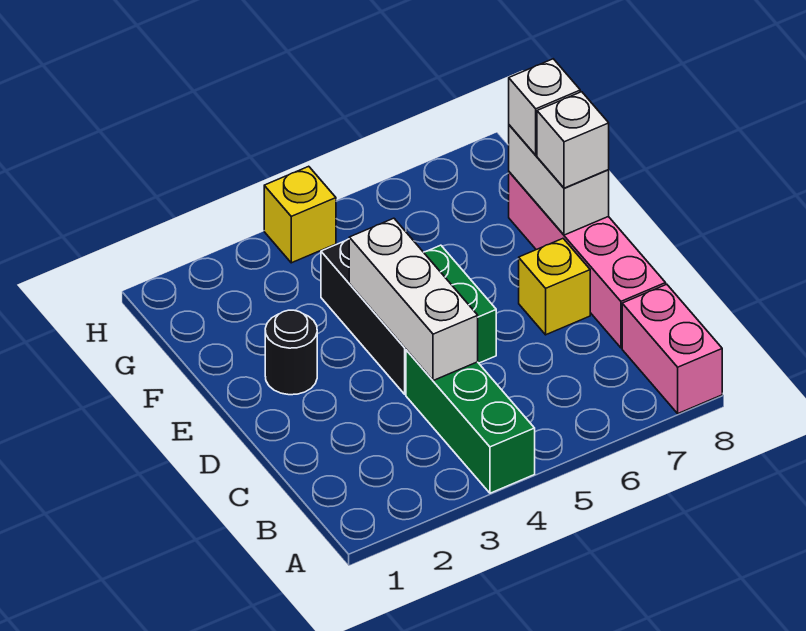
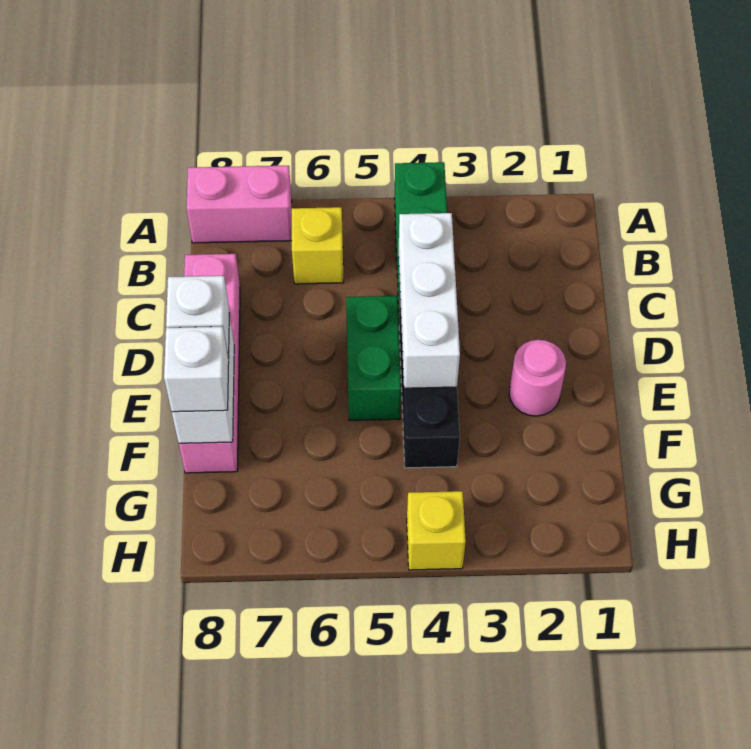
pink 1x2 brick [622,284,722,413] -> pink 1x2 brick turned to [187,166,292,243]
yellow 1x1 brick [519,239,590,335] -> yellow 1x1 brick moved to [292,207,344,284]
black 1x1 round brick [265,310,317,395] -> pink 1x1 round brick [509,340,566,416]

